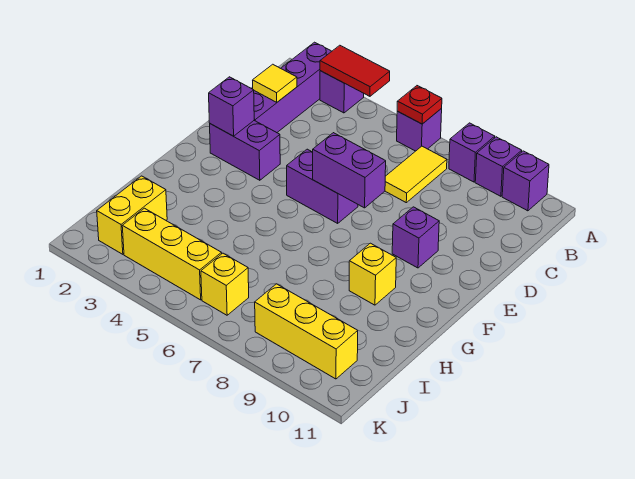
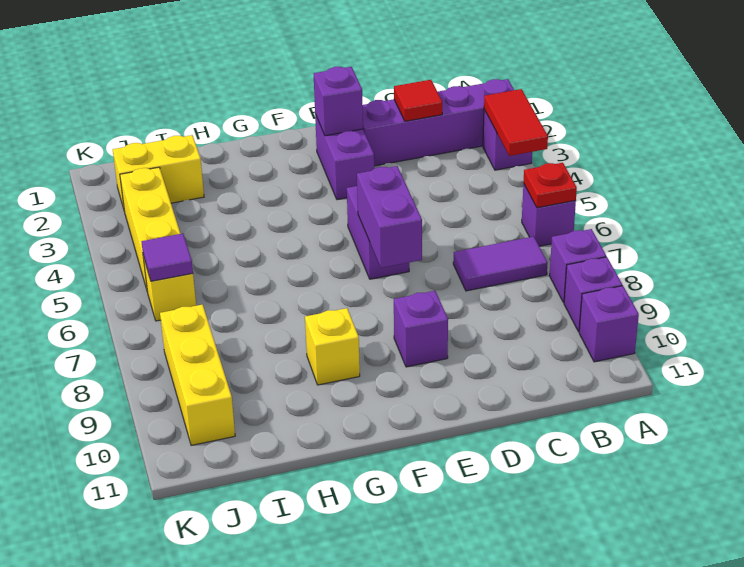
yellow 1x2 tile [385,146,447,203] -> purple 1x2 tile [453,236,548,291]
yellow 1x1 tile [253,64,297,102] -> red 1x1 tile [394,80,442,121]
none -> purple 1x1 tile [141,234,193,281]

